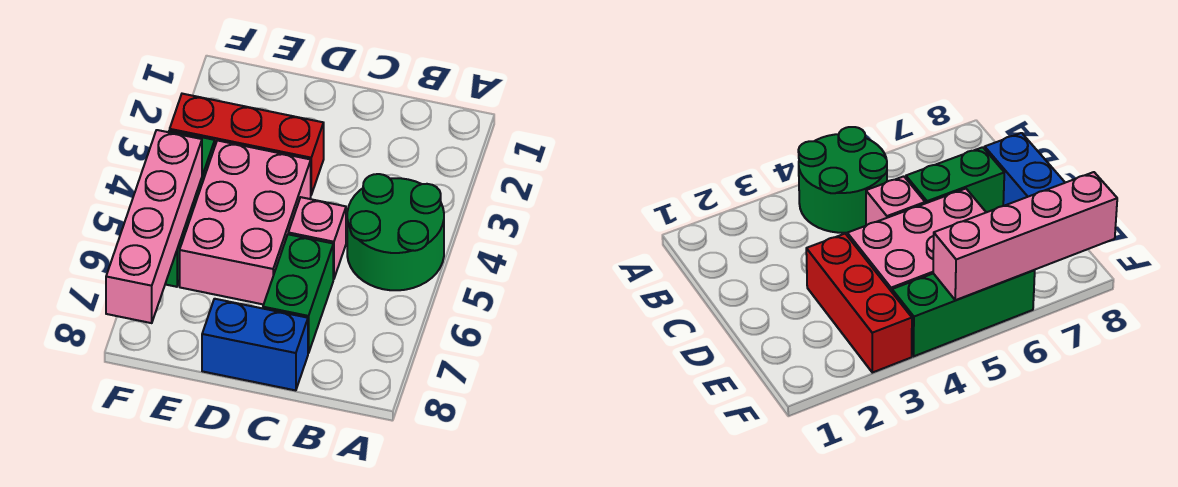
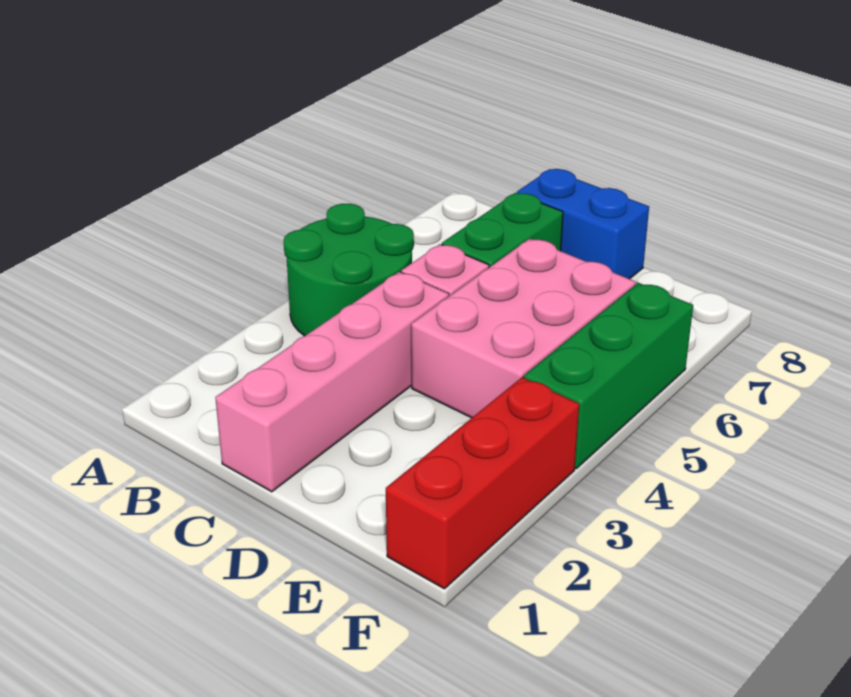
red 1x3 brick [170,94,324,195] -> red 1x3 brick turned to [386,377,579,589]
pink 1x4 brick [106,130,202,323] -> pink 1x4 brick moved to [215,272,449,492]

